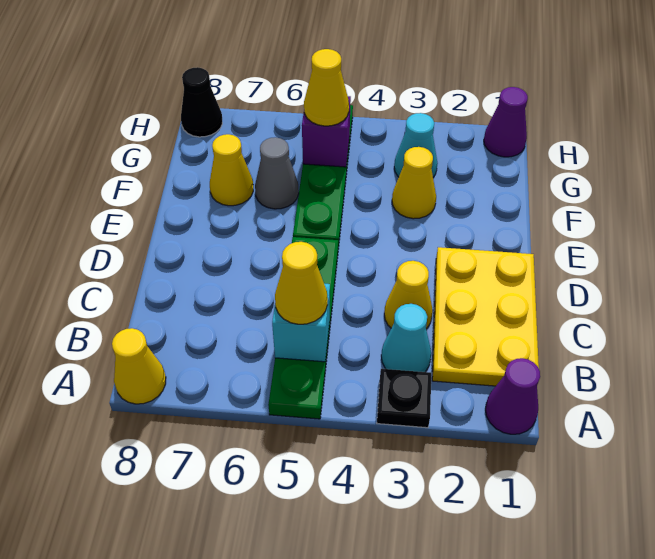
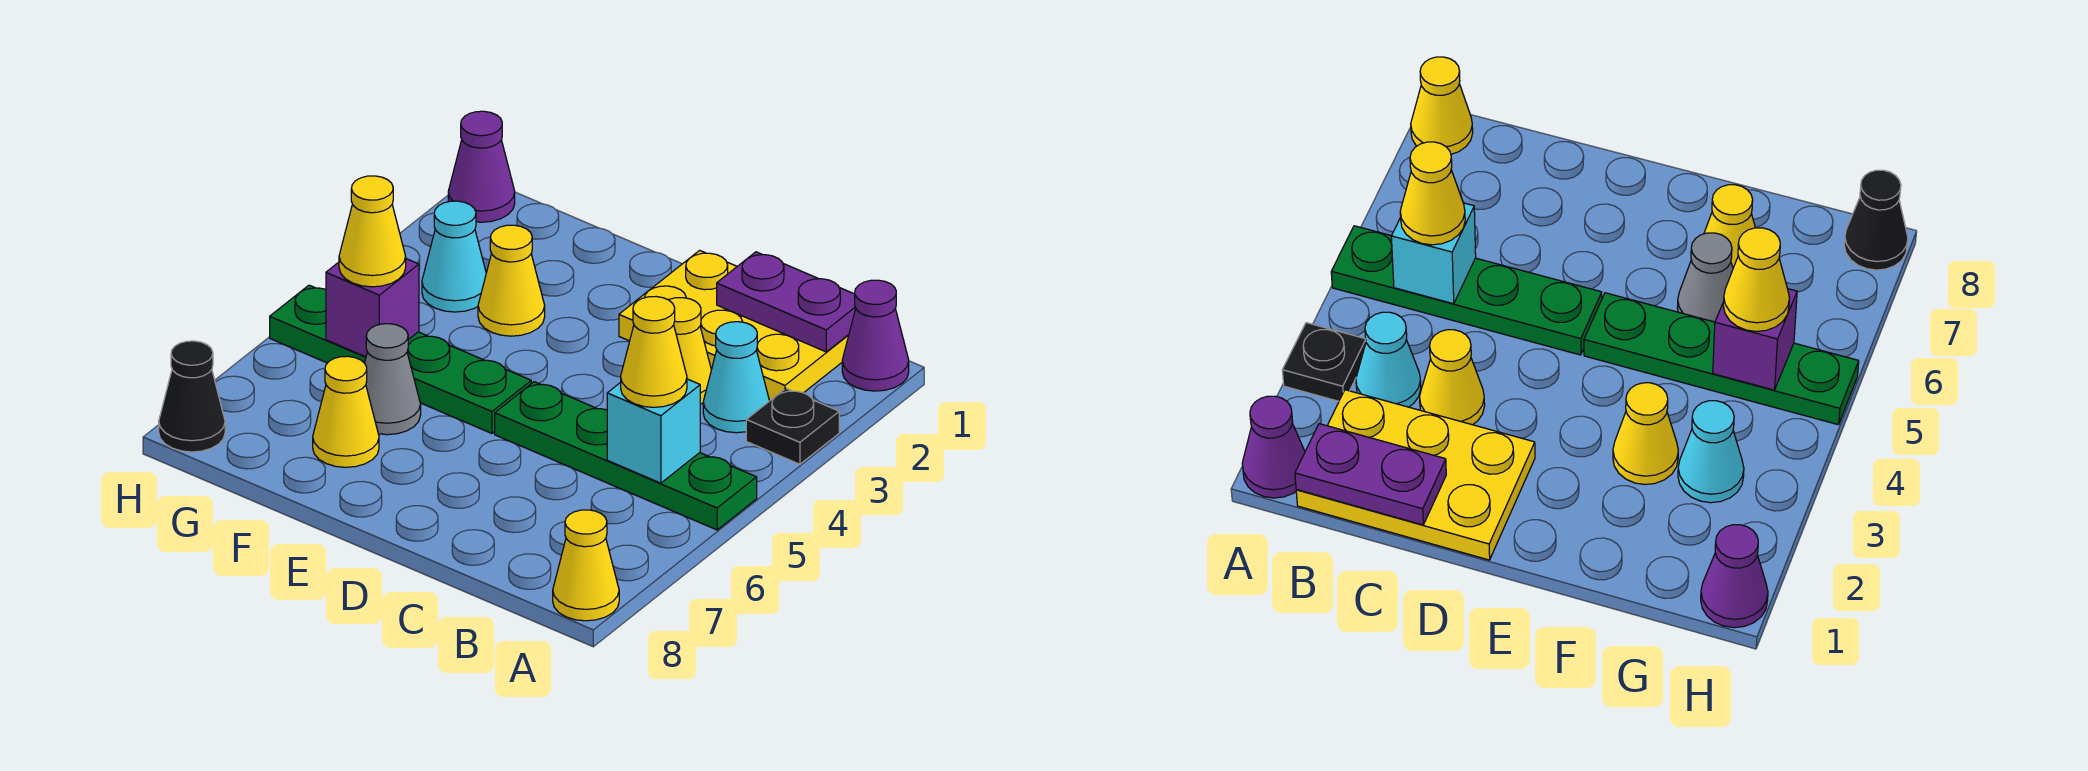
none -> purple 1x2 plate [717,252,856,352]

